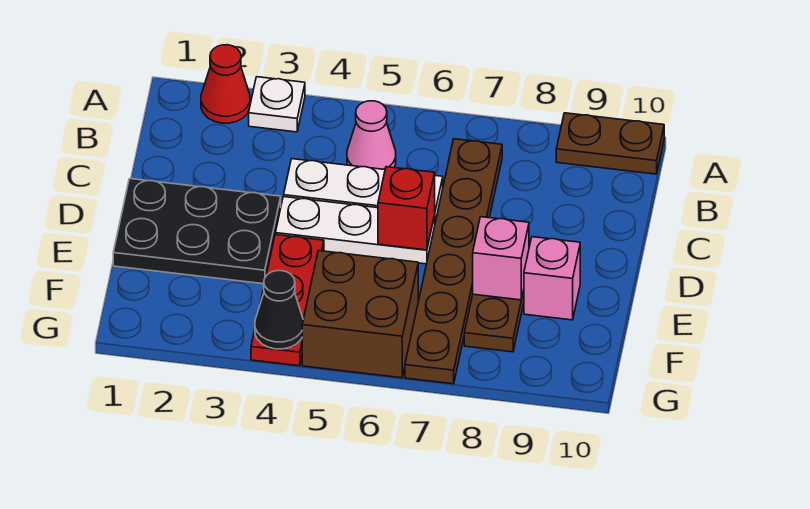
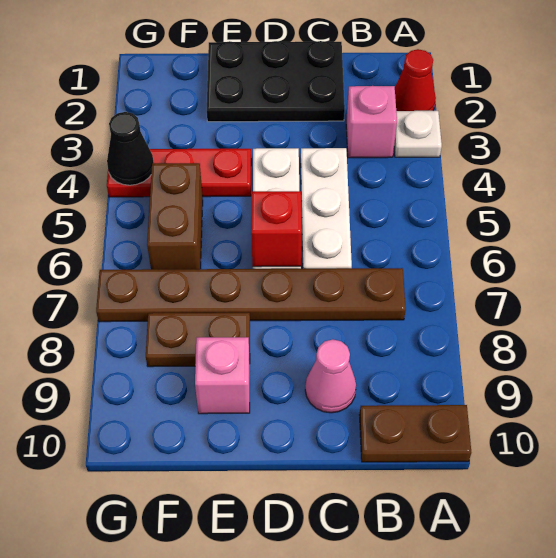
brown 1x2 plate [556,113,664,174] -> brown 1x2 plate turned to [360,405,471,462]
pink 1x1 cone [347,101,396,169] -> pink 1x1 cone moved to [305,339,356,413]
black 2x3 plate [113,179,281,284] -> black 2x3 plate turned to [207,41,345,122]
pink 1x1 brick [473,217,529,300] -> pink 1x1 brick moved to [346,86,397,158]
brown 2x2 brick [302,251,418,378] -> brown 1x2 brick [147,163,203,269]

